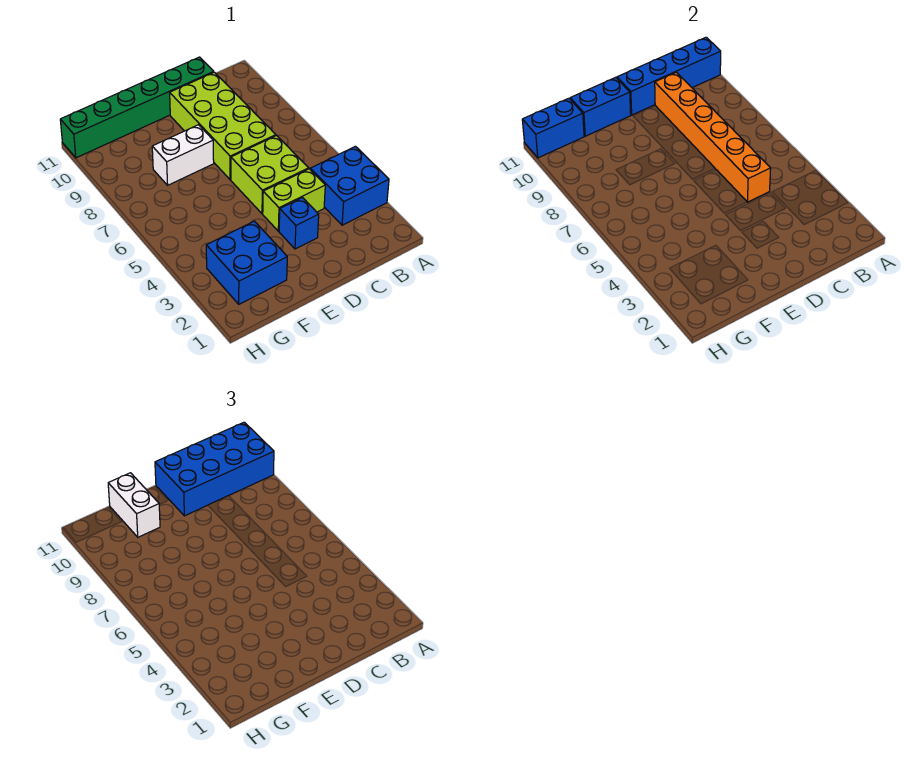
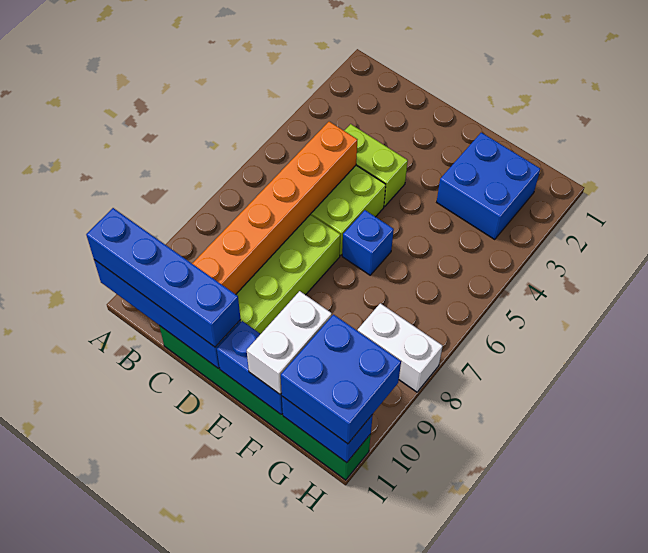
blue 2x2 brick [310,146,389,225] -> blue 2x2 brick moved to [281,315,401,444]
blue 2x4 brick [155,422,274,516] -> blue 1x4 brick [86,208,241,347]
blue 1x1 brick [279,198,319,249] -> blue 1x1 brick moved to [342,210,394,275]
white 1x2 brick [152,125,214,185] -> white 1x2 brick moved to [358,303,443,392]

